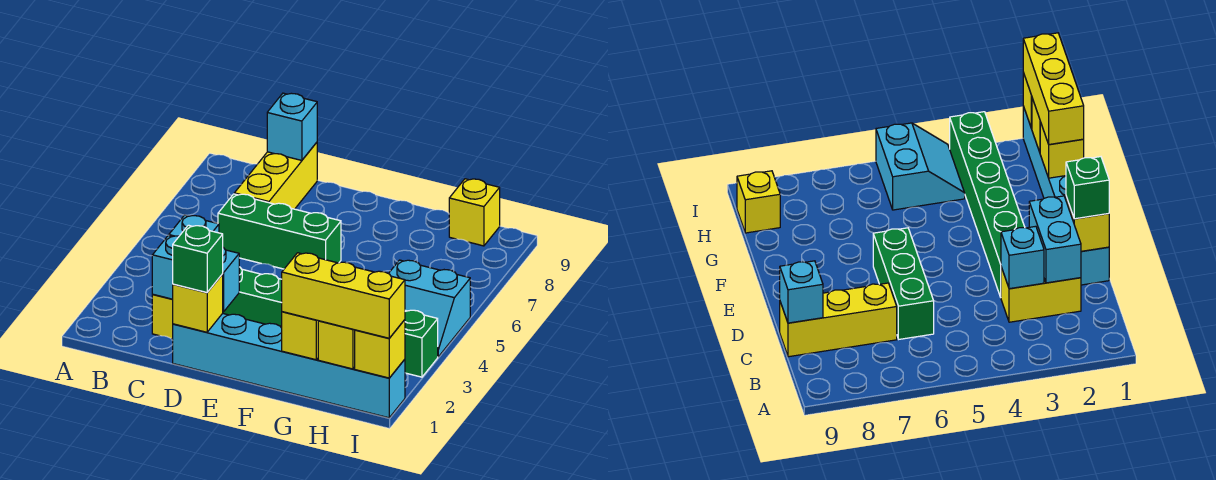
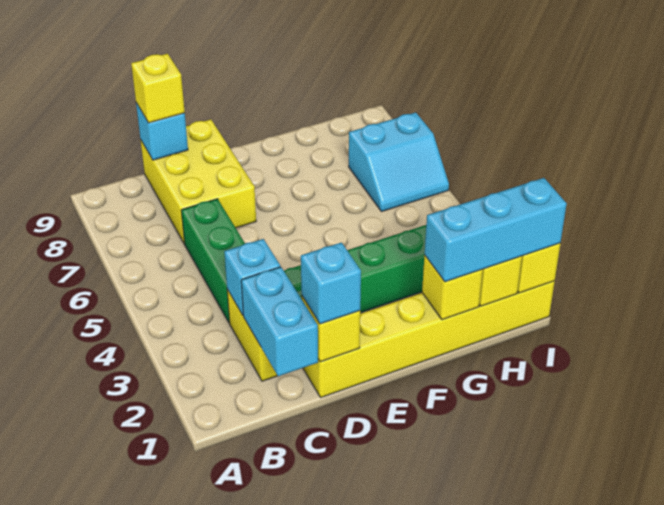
cyan 1x2 brick [152,236,239,312] -> cyan 1x2 brick turned to [241,267,318,376]
green 1x3 brick [218,194,341,269] -> green 1x3 brick turned to [181,199,245,323]
yellow 1x3 brick [234,142,317,209] -> yellow 2x3 brick [141,119,256,244]
cyan 1x6 brick [173,313,405,418] -> yellow 1x6 brick [303,281,555,398]
green 1x1 brick [173,225,223,293] -> cyan 1x1 brick [301,242,361,324]
yellow 1x3 brick [282,253,405,338] -> cyan 1x3 brick [425,178,567,282]
cyan 2x2 slope [389,260,470,357] -> cyan 2x2 slope moved to [349,112,449,212]
yellow 1x1 brick [449,179,500,246] -> yellow 1x1 brick moved to [131,54,185,123]

